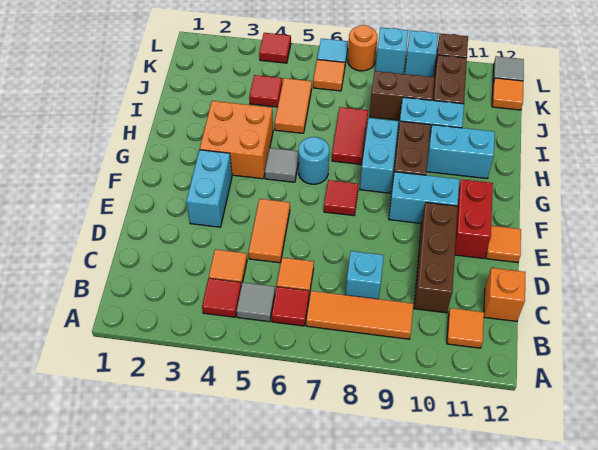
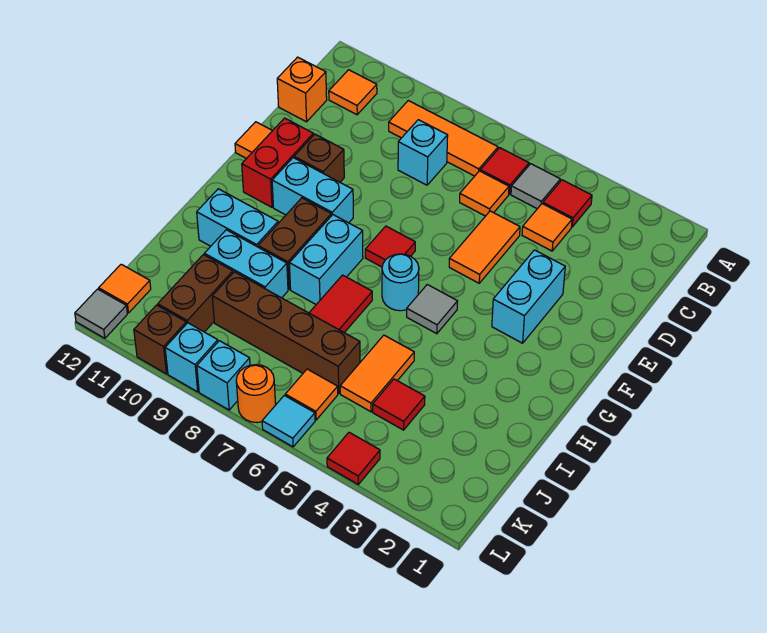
brown 1x3 brick [414,202,458,313] -> brown 1x1 brick [294,134,344,182]
orange 2x2 brick [200,101,273,179] -> none
brown 1x2 brick [369,71,434,120] -> brown 1x4 brick [212,272,360,394]

